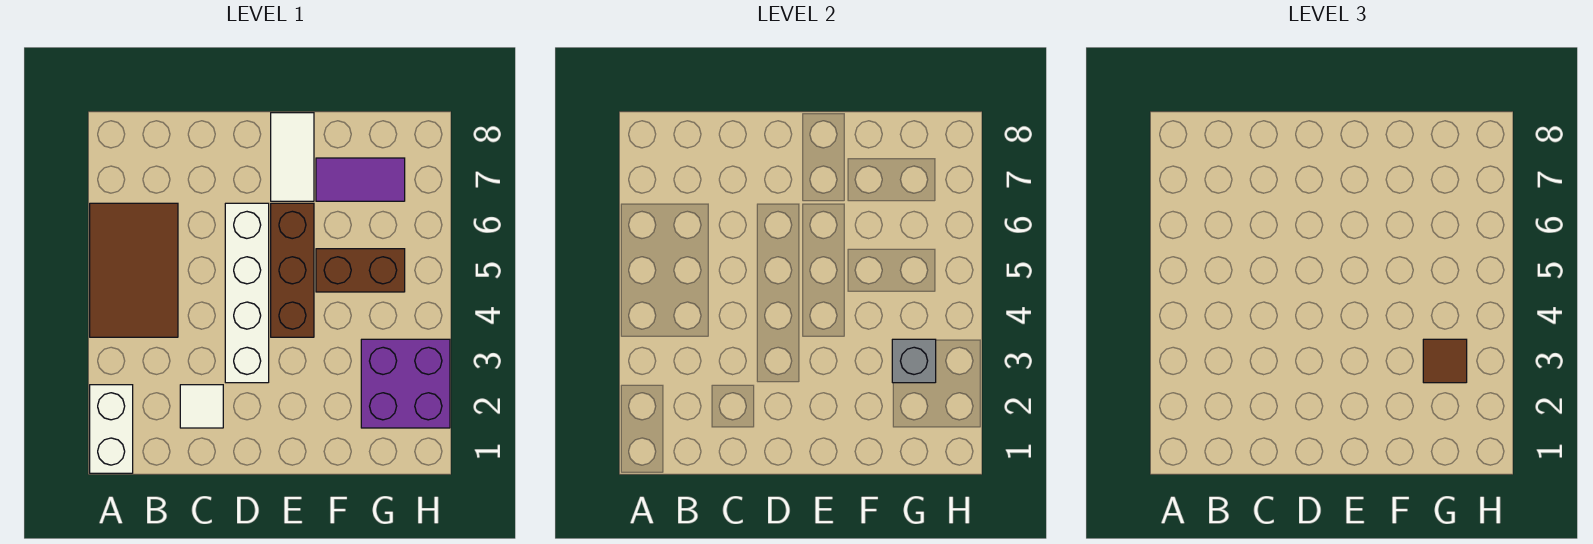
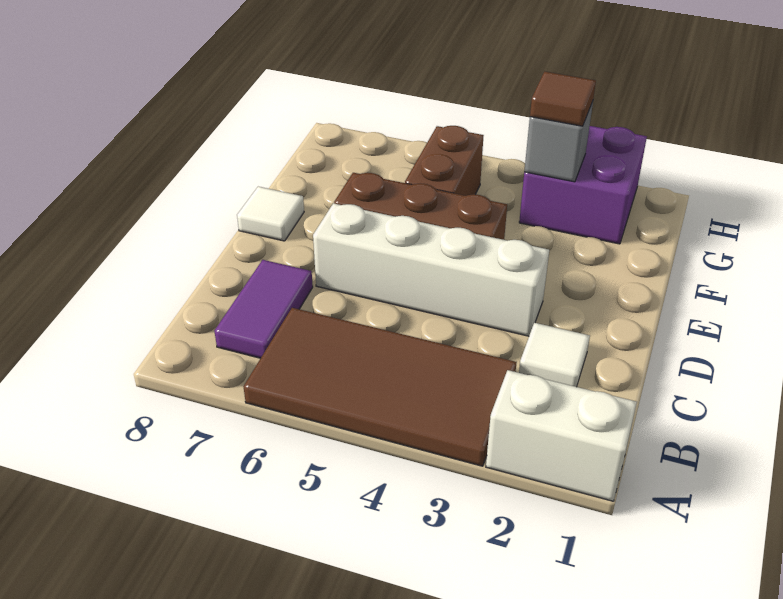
brown 2x3 tile [90,203,178,337] -> brown 2x4 tile [243,308,517,466]
white 1x2 tile [271,113,314,201] -> white 1x1 tile [237,187,304,241]
purple 1x2 tile [316,158,405,201] -> purple 1x2 tile moved to [214,260,313,358]

